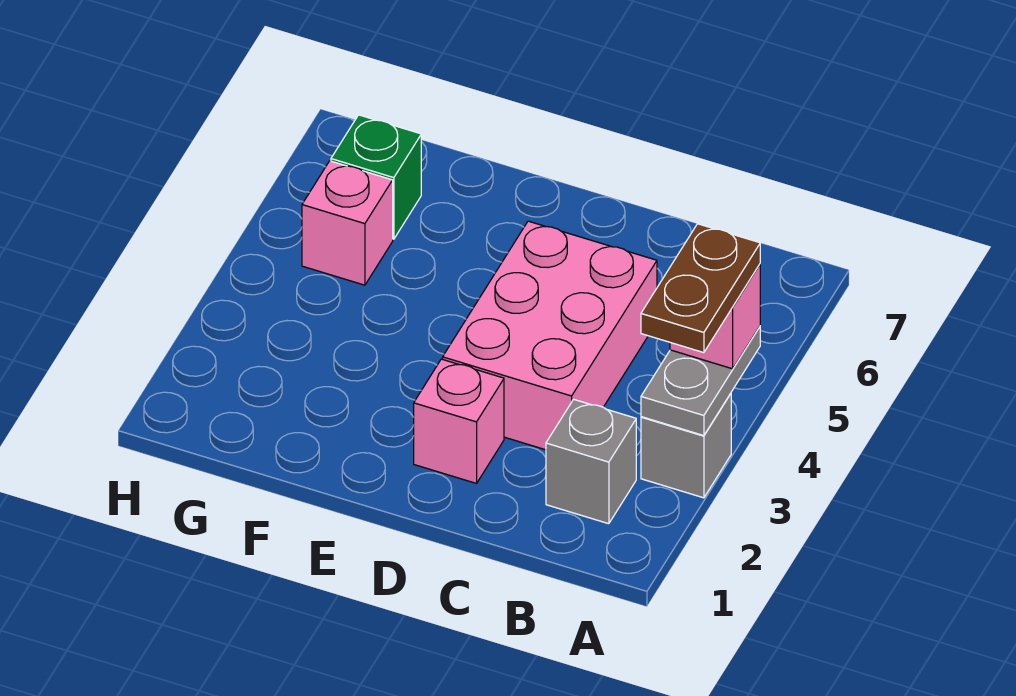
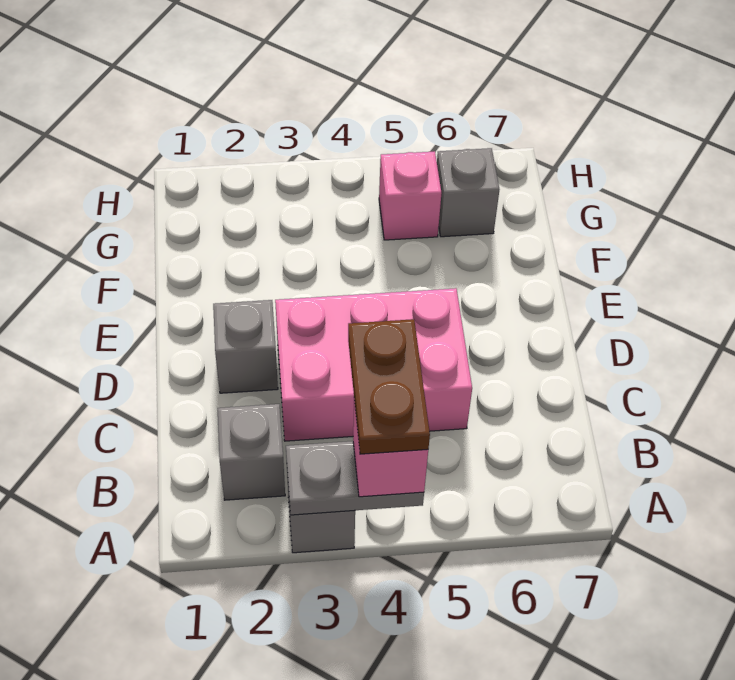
brown 1x2 plate [641,224,760,353] -> brown 1x2 plate turned to [348,319,430,454]
pink 1x1 brick [414,359,504,483] -> grey 1x1 brick [213,300,278,393]
green 1x1 brick [331,115,421,239] -> grey 1x1 brick [437,148,499,237]

